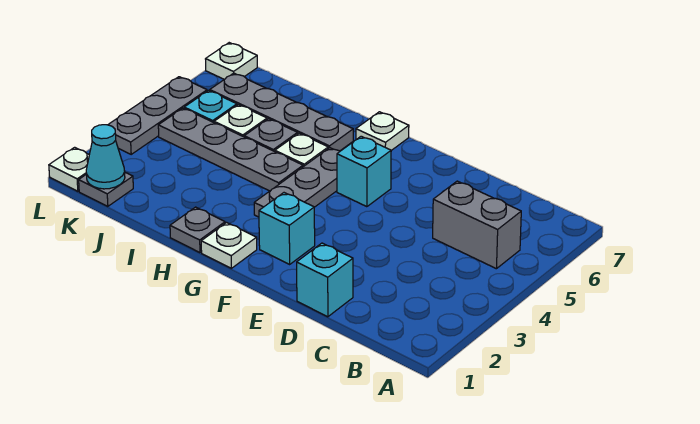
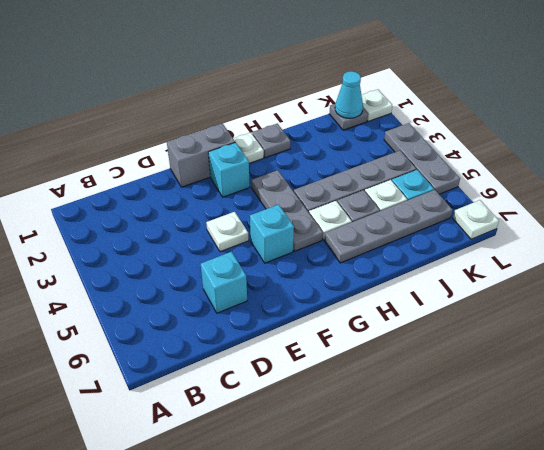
grey 1x2 brick [433,181,521,269] -> grey 1x2 brick moved to [167,124,235,187]
cyan 1x1 brick [297,243,353,317] -> cyan 1x1 brick moved to [201,252,247,313]
white 1x1 plate [356,112,409,150] -> white 1x1 plate moved to [206,212,249,252]

